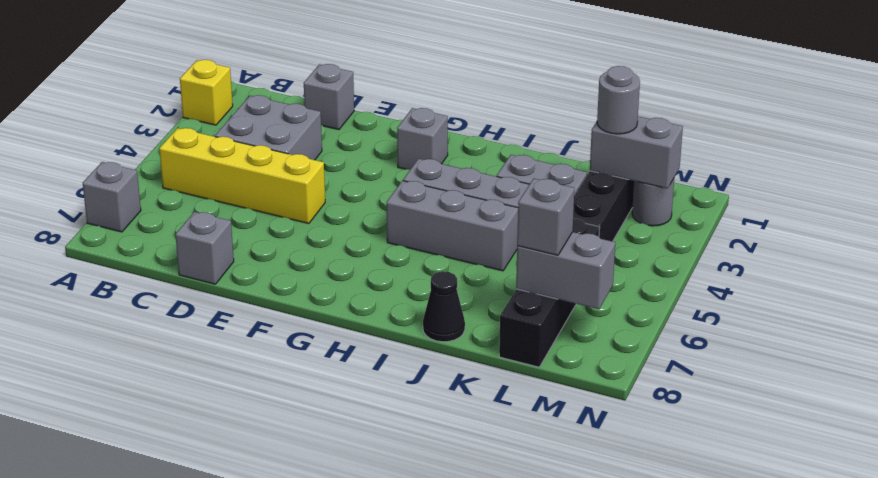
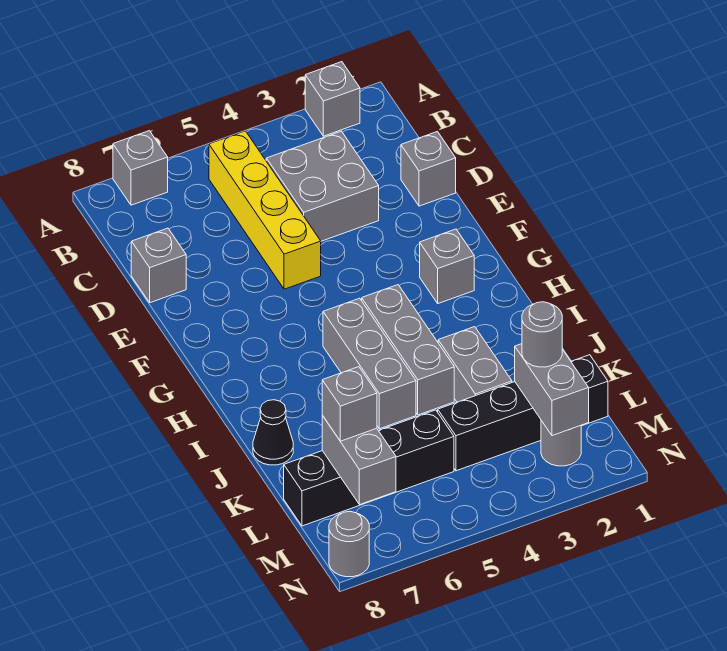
yellow 1x1 brick [180,60,233,125] -> grey 1x1 brick [305,62,360,136]
none -> grey 1x1 round brick [329,511,369,577]

